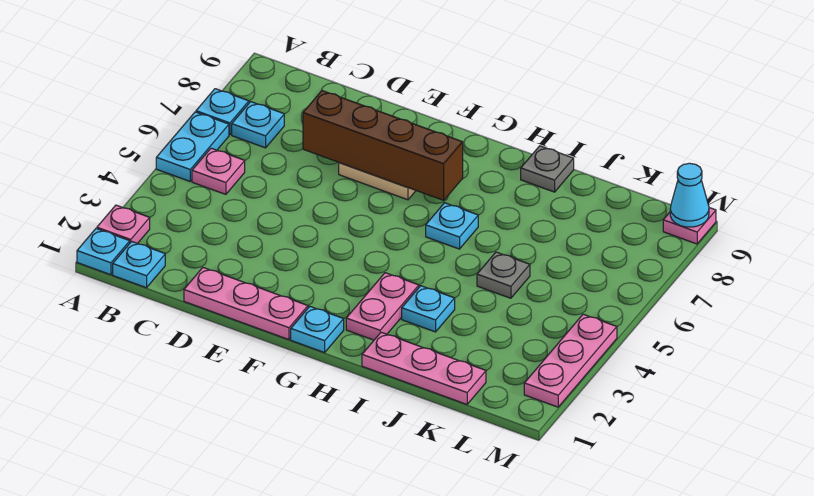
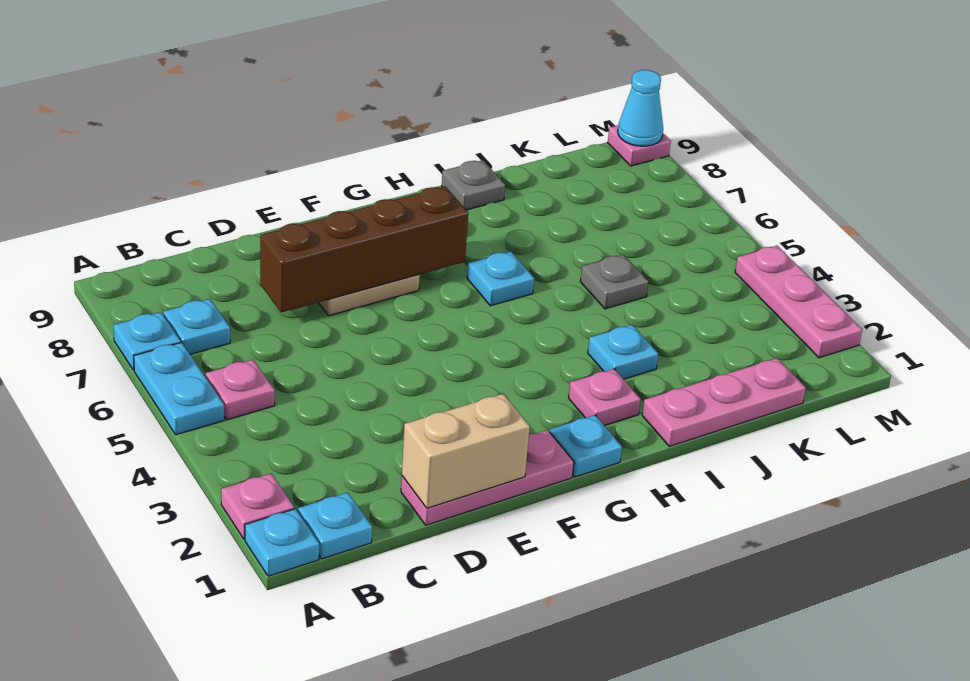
none -> tan 1x2 brick [402,394,530,508]
pink 1x2 plate [346,273,419,340] -> pink 1x1 plate [569,369,641,426]

